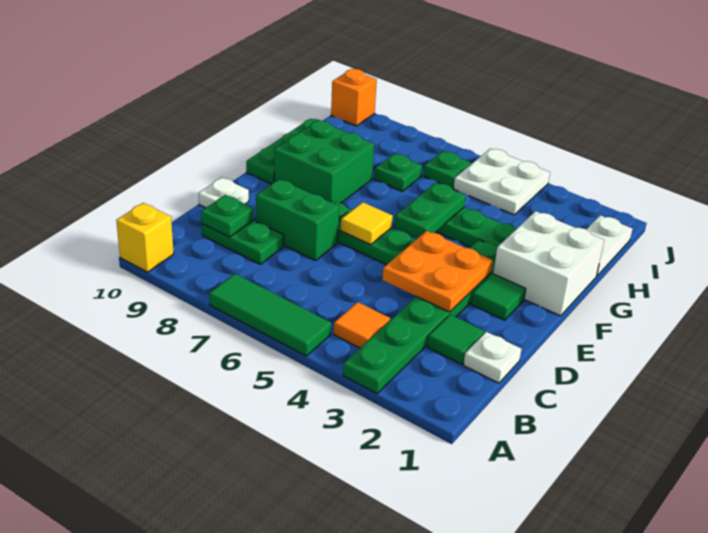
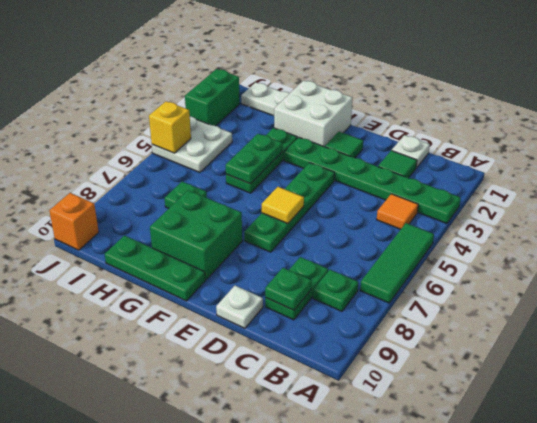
yellow 1x1 brick [116,203,174,272] -> yellow 1x1 brick moved to [149,101,191,153]
orange 2x2 plate [382,231,493,312] -> none
green 1x2 brick [256,179,339,261] -> green 1x2 brick moved to [185,69,240,126]
green 1x2 plate [394,183,466,238] -> green 1x2 plate turned to [226,134,282,184]
green 1x1 plate [424,151,471,188] -> green 1x1 plate moved to [313,270,358,311]

